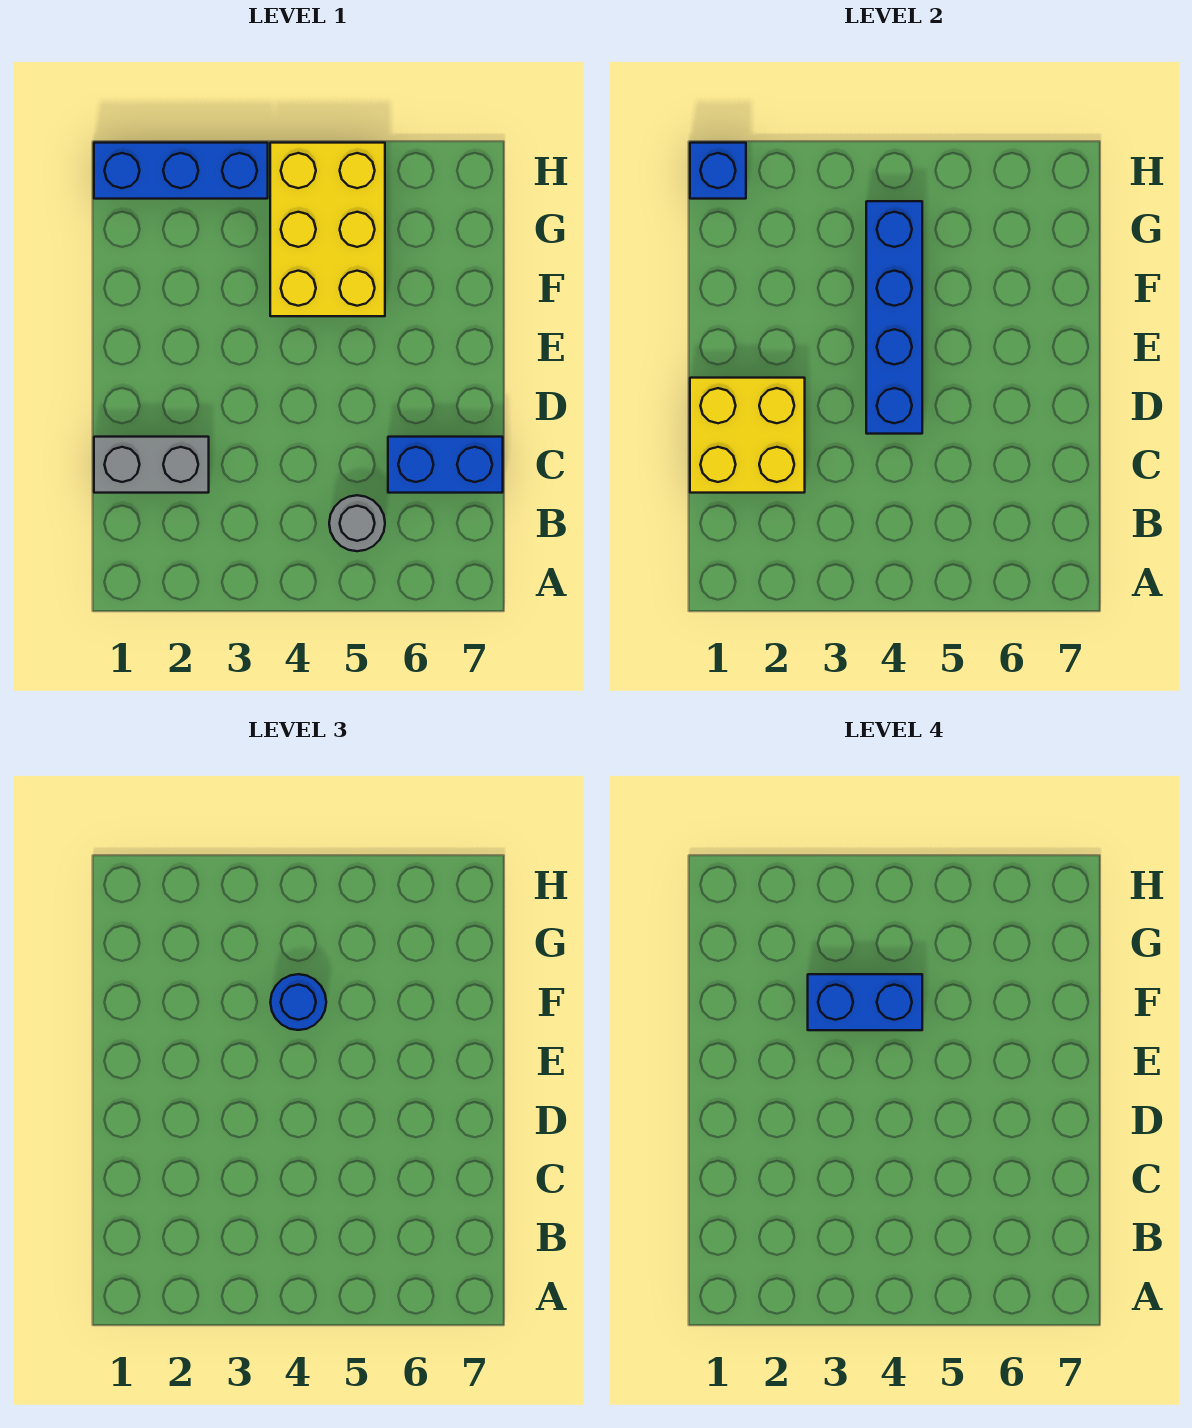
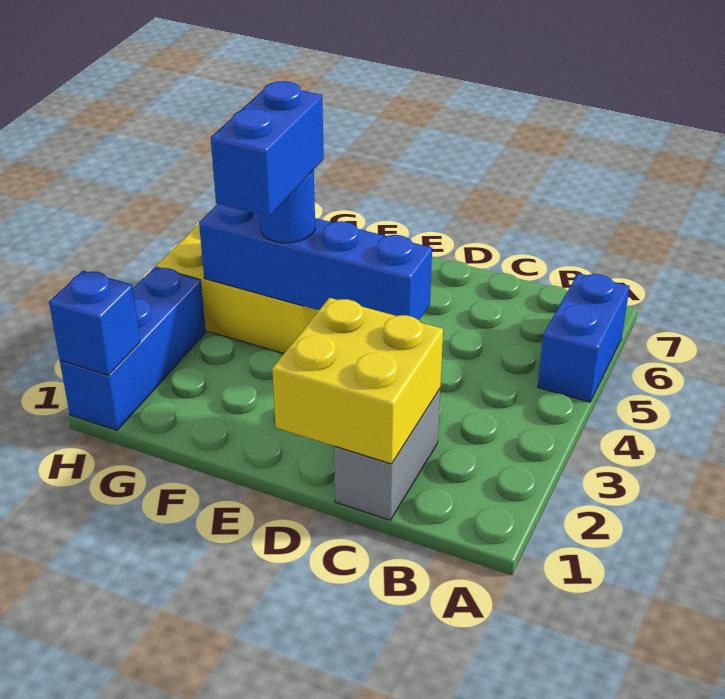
grey 1x1 round brick [329,495,385,551] -> none
blue 1x2 brick [388,437,503,493] -> blue 1x2 brick moved to [538,273,630,402]

